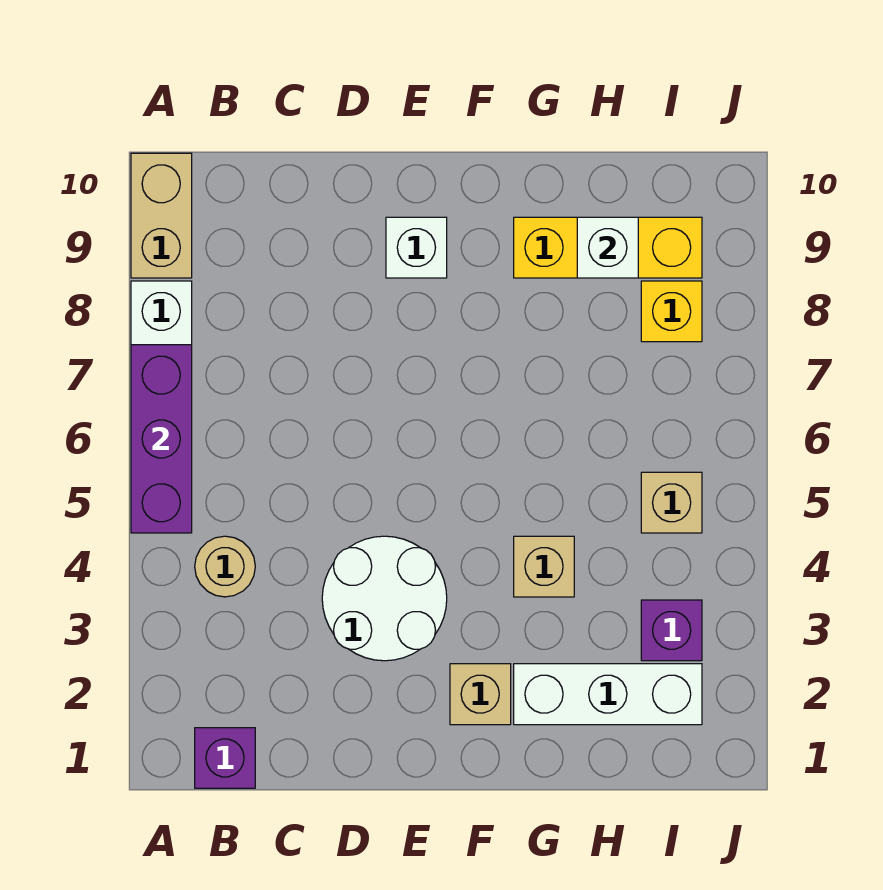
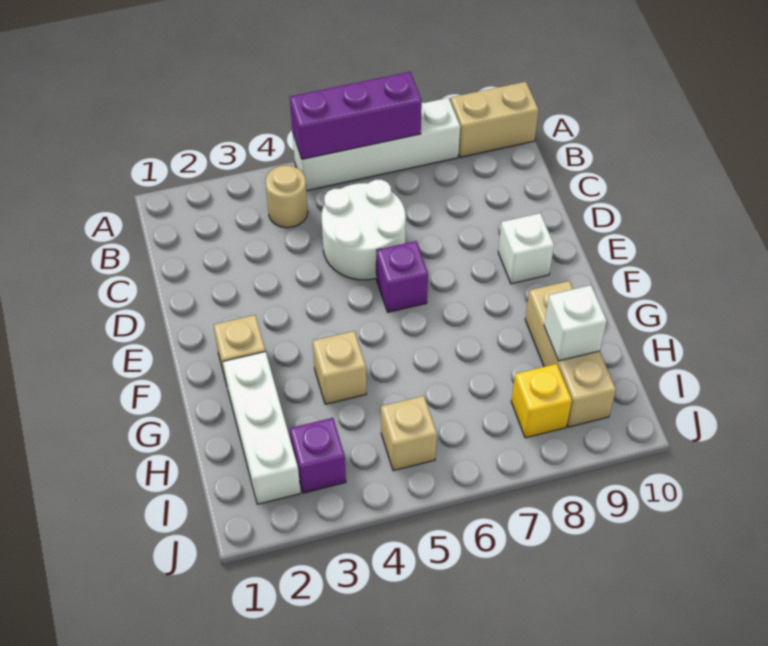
purple 1x1 brick [195,728,255,788] -> purple 1x1 brick moved to [376,241,428,312]
white 2x2 round brick [322,536,447,661] -> white 2x2 round brick moved to [321,180,406,280]
yellow 1x3 brick [514,217,702,278] -> tan 1x3 brick [525,281,616,427]

